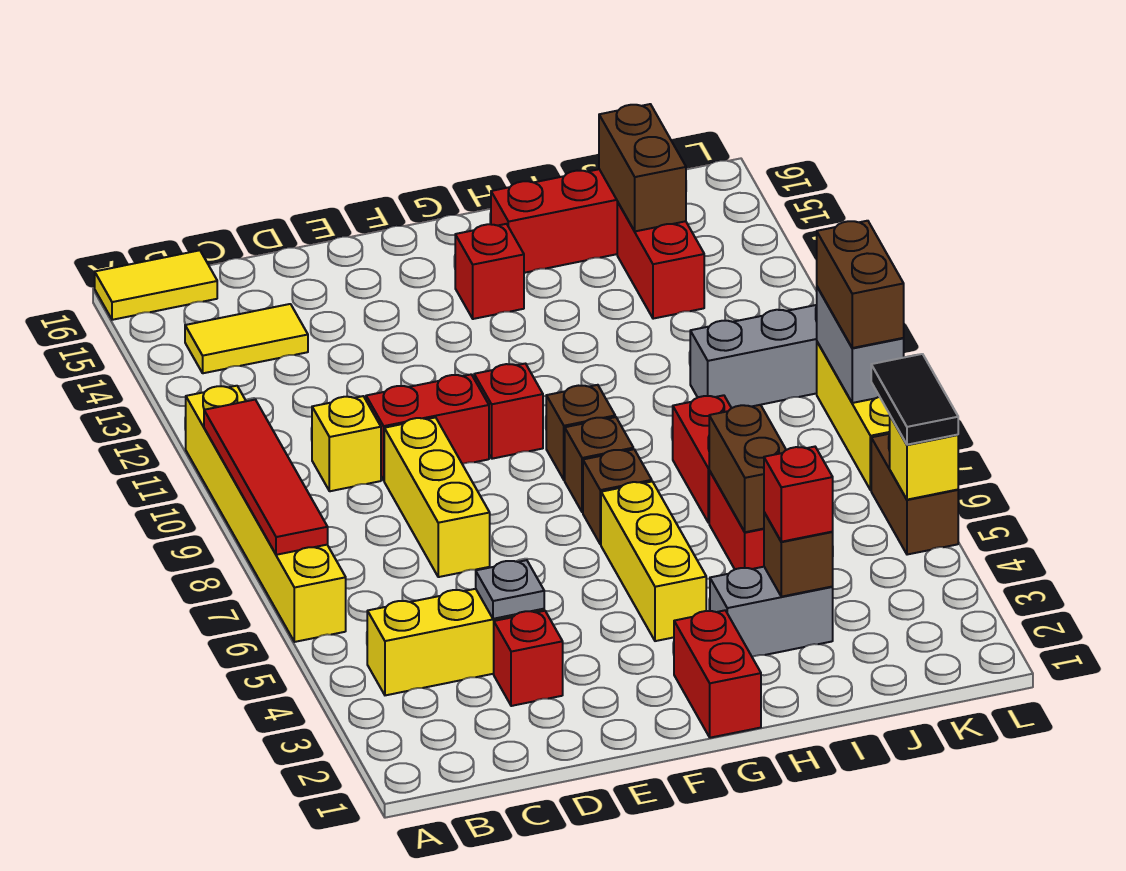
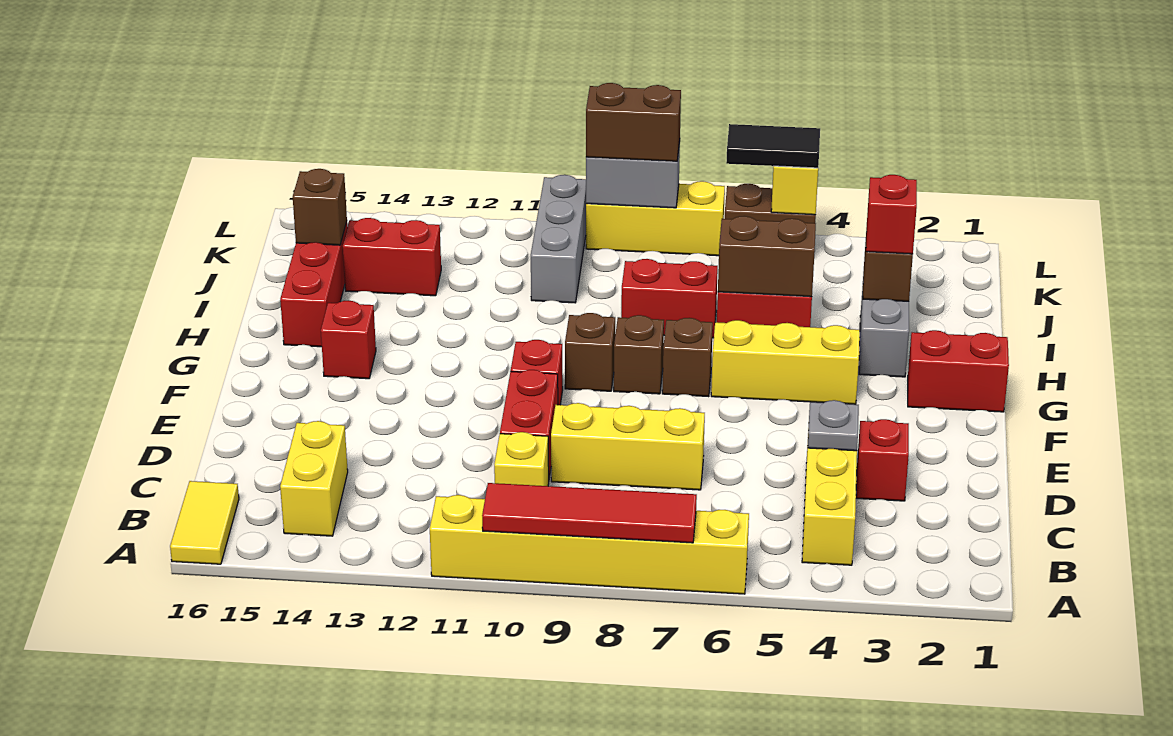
yellow 1x2 tile [185,304,308,373] -> yellow 1x2 brick [280,421,348,536]
brown 1x2 brick [599,104,686,231] -> brown 1x1 brick [293,169,347,245]

